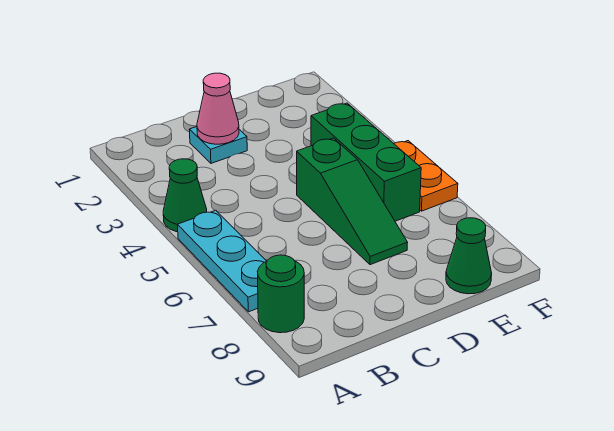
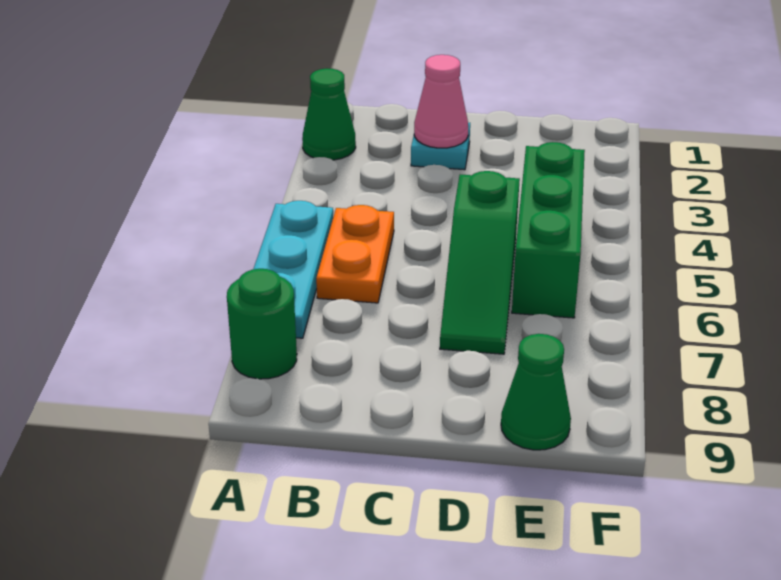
green 1x1 cone [163,159,207,232] -> green 1x1 cone moved to [302,69,356,160]
orange 1x2 plate [394,141,458,211] -> orange 1x2 plate moved to [316,205,394,303]

